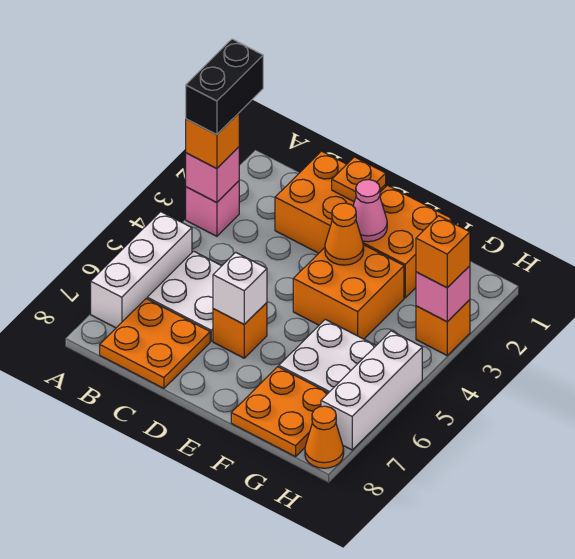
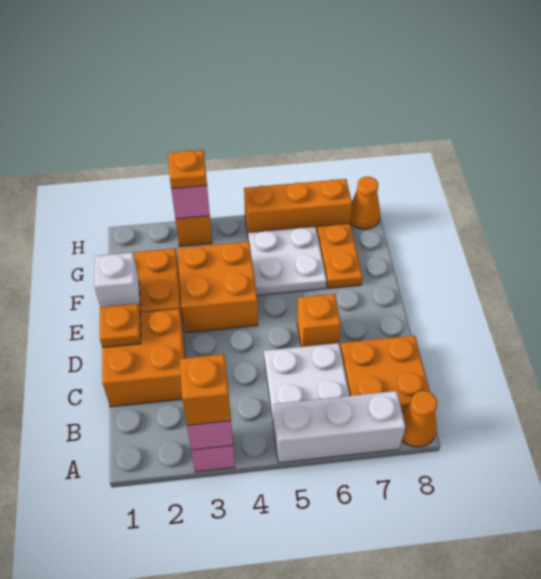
black 1x2 brick [186,39,263,135] -> none
white 1x1 brick [213,252,267,324] -> white 1x1 brick moved to [94,252,140,309]
pink 1x1 cone [353,179,387,242] -> none
orange 1x1 cone [325,203,364,265] -> orange 1x1 cone moved to [402,391,437,447]
orange 2x2 plate [231,367,328,457] -> orange 1x2 plate [317,223,363,289]
orange 1x1 brick [416,216,470,288] -> orange 1x1 plate [168,150,207,189]
white 1x3 brick [321,331,422,450] -> orange 1x3 brick [244,179,352,234]

